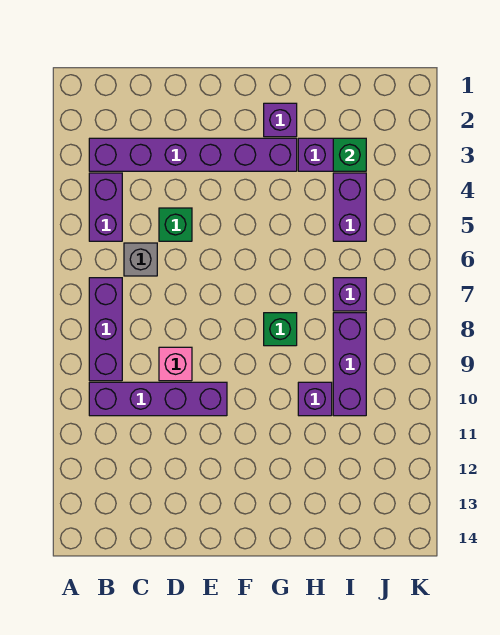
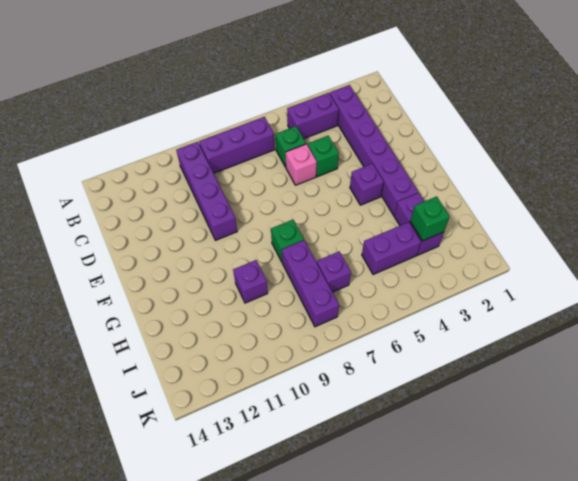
grey 1x1 brick [124,243,157,276] -> green 1x1 brick [275,126,306,167]
pink 1x1 brick [159,347,192,381] -> pink 1x1 brick moved to [286,144,317,185]
purple 1x1 brick [264,103,297,137] -> purple 1x1 brick moved to [350,164,384,205]
purple 1x3 brick [333,313,366,416] -> purple 1x3 brick turned to [282,240,339,327]

